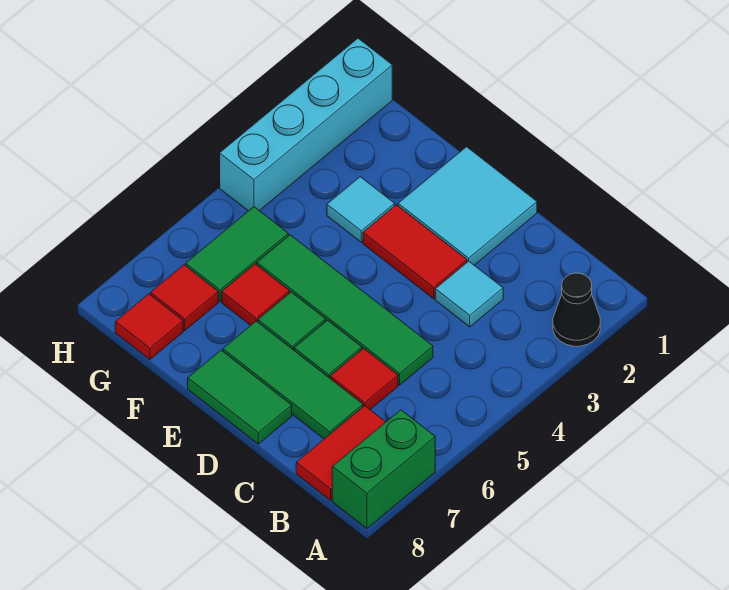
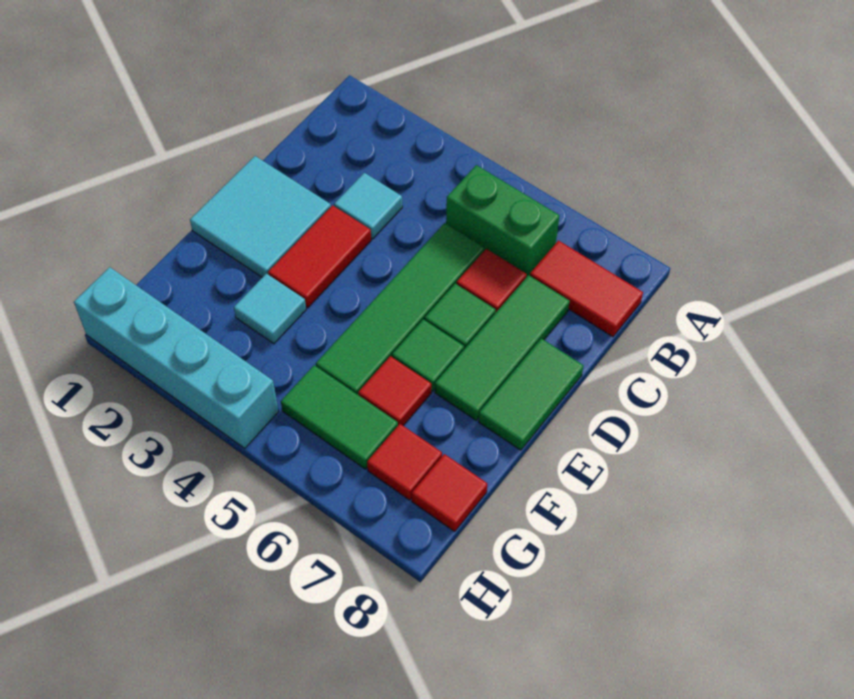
black 1x1 cone [553,273,600,346] -> none
green 1x2 brick [332,410,435,529] -> green 1x2 brick moved to [446,165,560,277]

